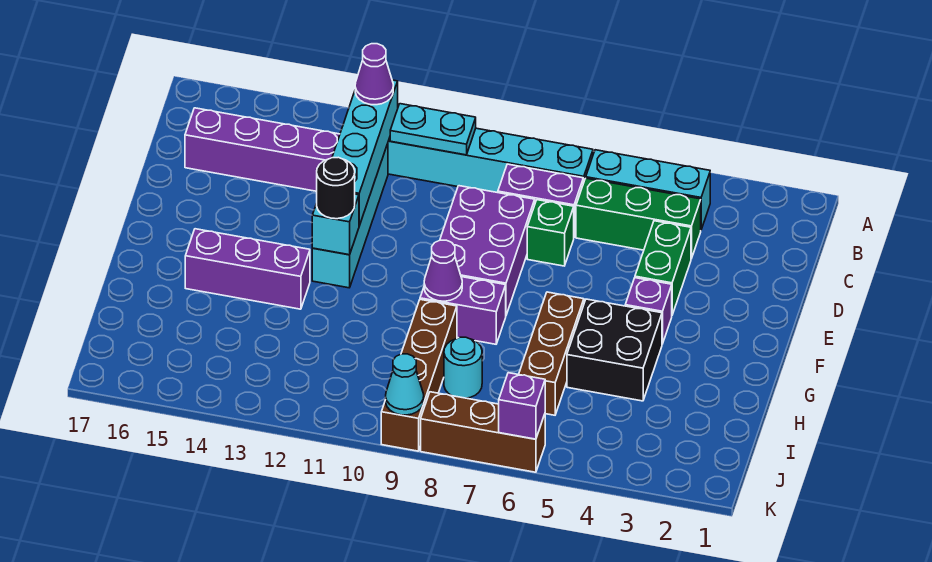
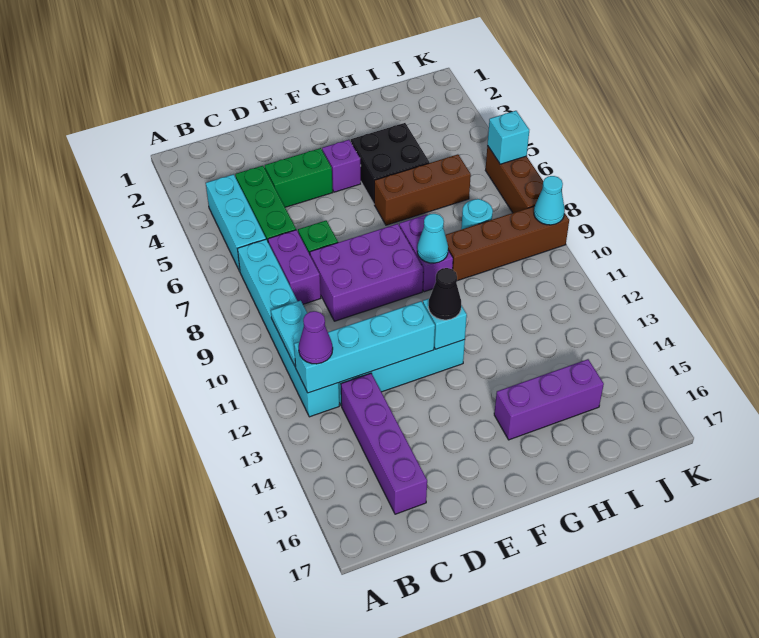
black 1x1 round brick [317,157,355,219] -> black 1x1 cone [428,268,461,320]
purple 1x1 cone [424,240,462,301] -> cyan 1x1 cone [417,214,448,263]
purple 1x3 brick [185,229,310,309] -> purple 1x3 brick turned to [494,359,604,440]
purple 1x1 brick [499,373,545,439] -> cyan 1x1 brick [487,111,529,164]

